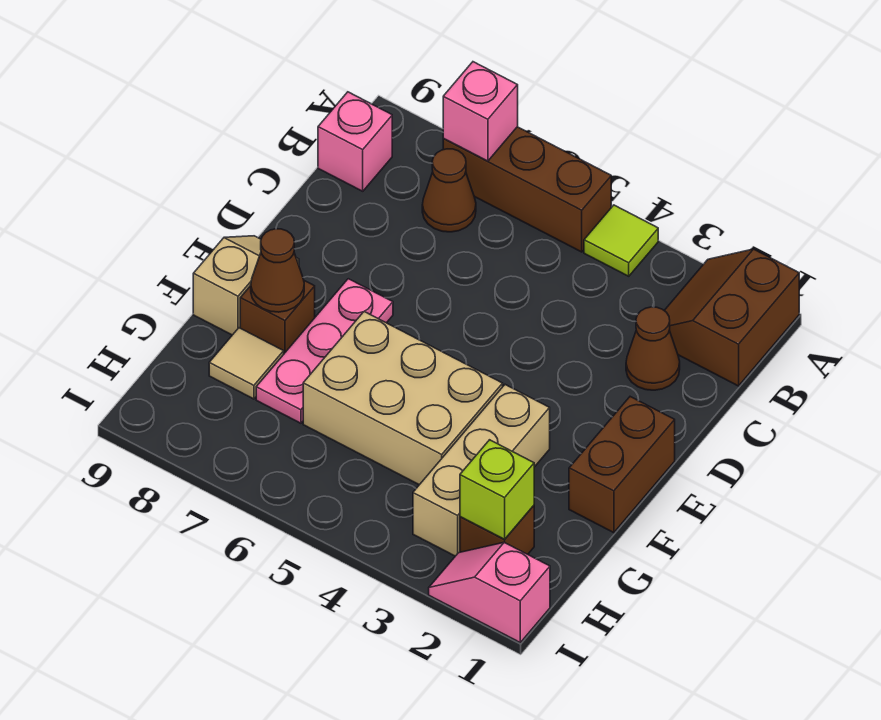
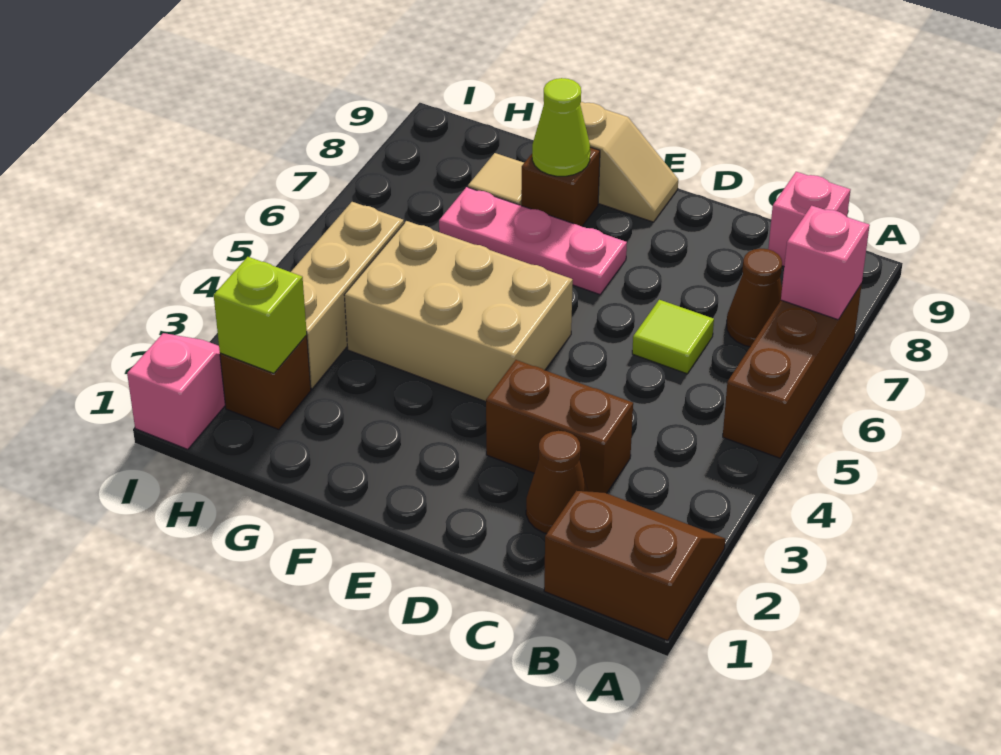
lime 1x1 tile [584,205,658,276] -> lime 1x1 tile moved to [632,300,714,374]
brown 1x2 brick [569,397,675,533] -> brown 1x2 brick moved to [486,360,633,493]
tan 1x3 brick [413,385,550,556] -> tan 1x3 brick turned to [291,202,404,388]
tan 2x3 brick [303,311,503,485] -> tan 2x3 brick turned to [344,221,573,402]
brown 1x1 cone [251,229,304,312] -> lime 1x1 cone [532,78,590,176]

